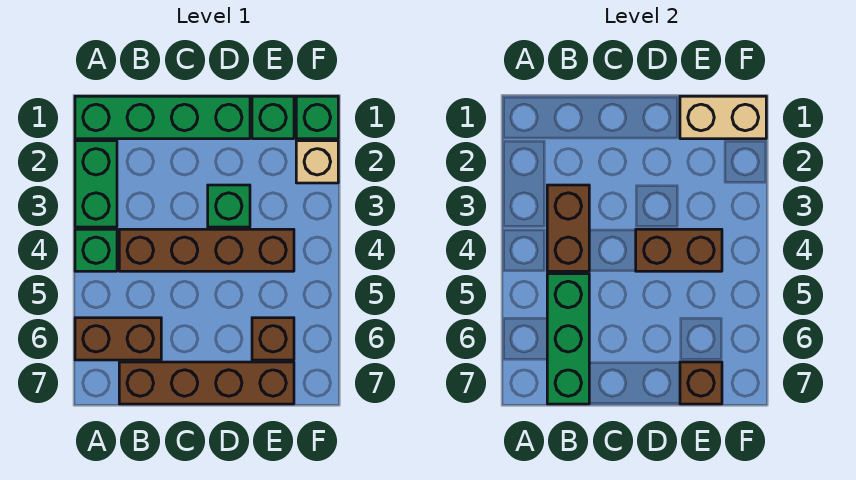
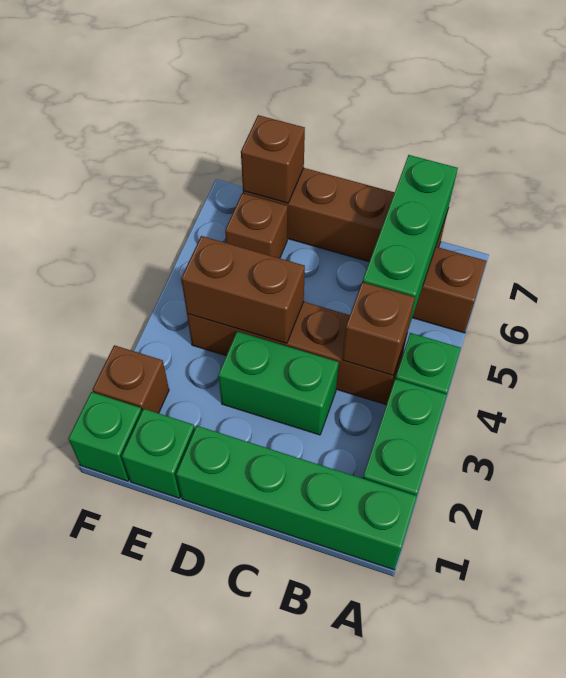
brown 1x2 brick [547,185,589,271] -> brown 1x1 brick [342,282,415,375]
green 1x1 brick [208,185,250,227] -> green 1x2 brick [218,331,339,435]
tan 1x2 brick [680,96,766,139] -> none
tan 1x1 brick [296,141,338,183] -> brown 1x1 brick [92,345,169,413]

